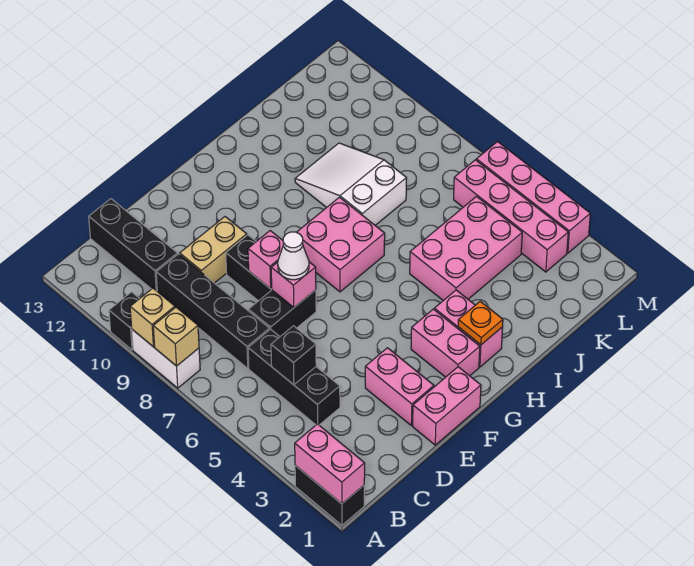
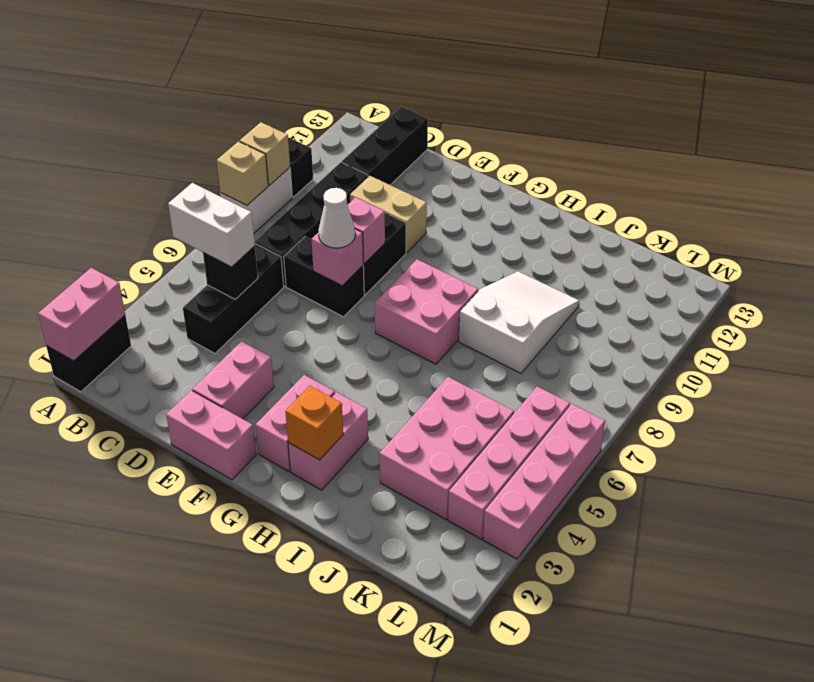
none -> white 1x2 brick [168,183,255,267]
orange 1x1 plate [458,301,503,345] -> orange 1x1 brick [285,386,343,460]
pink 2x3 brick [410,197,522,300] -> pink 2x3 brick turned to [380,377,514,519]

